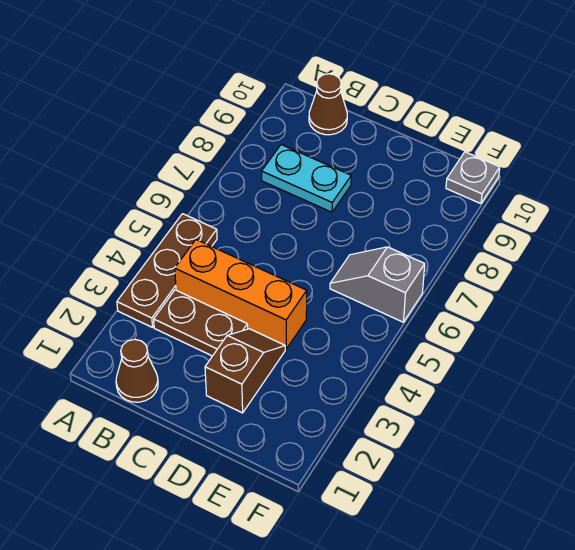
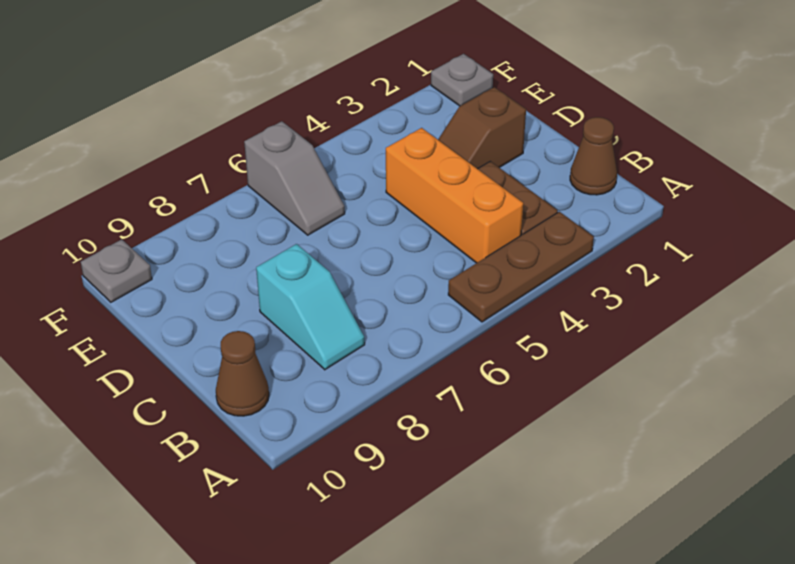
cyan 1x2 plate [262,145,351,212] -> cyan 1x2 slope [256,244,365,370]
none -> grey 1x1 plate [431,54,493,106]

